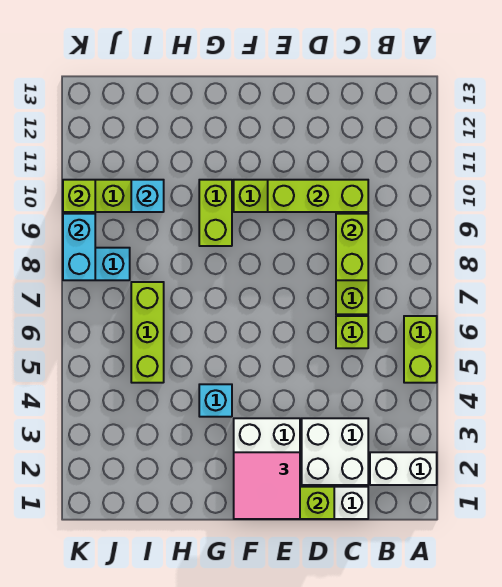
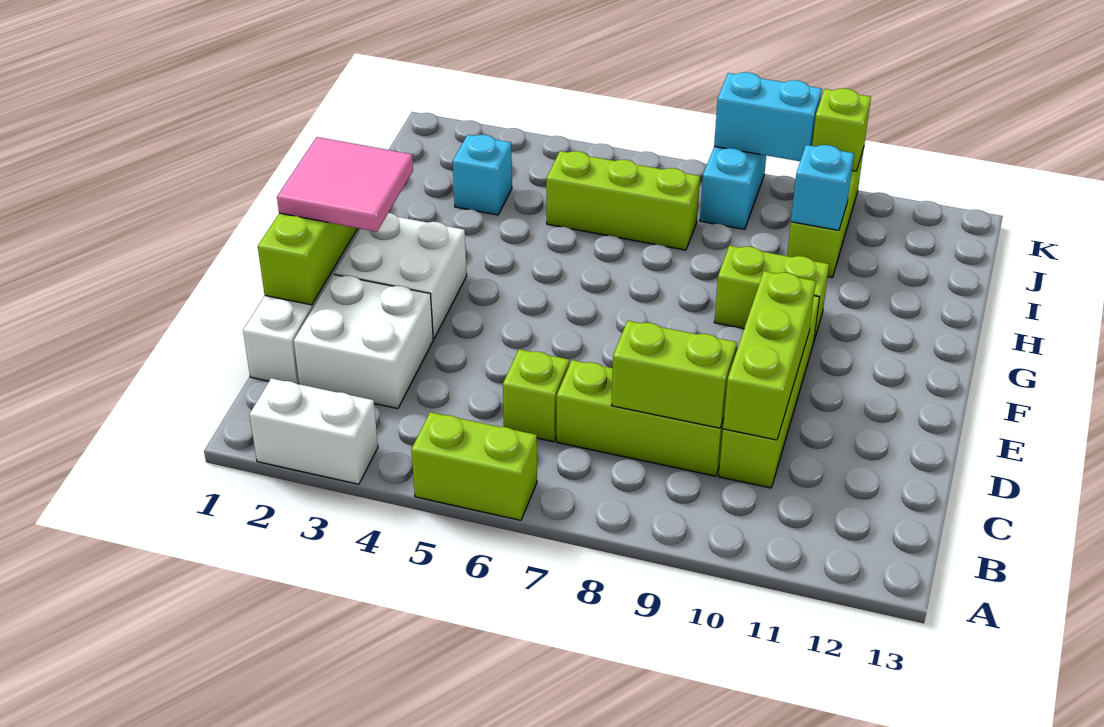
white 1x2 brick [370,452,437,485] -> white 1x2 brick turned to [249,378,378,484]
cyan 1x1 brick [199,384,232,417] -> cyan 1x1 brick moved to [453,135,512,215]

